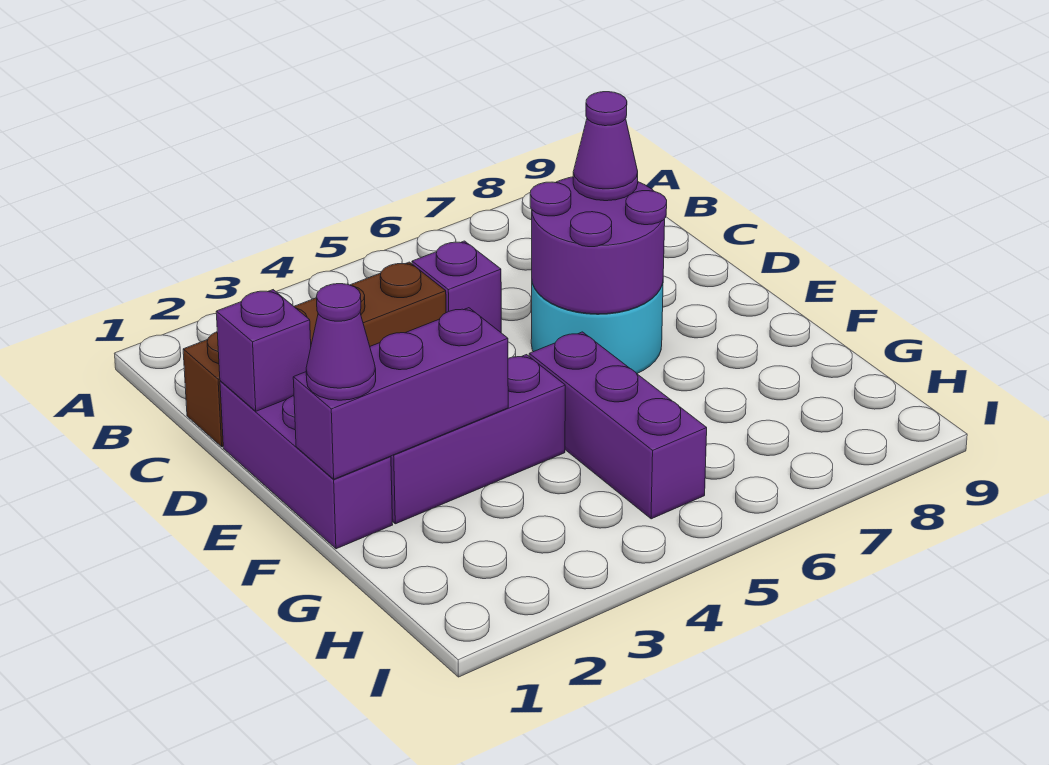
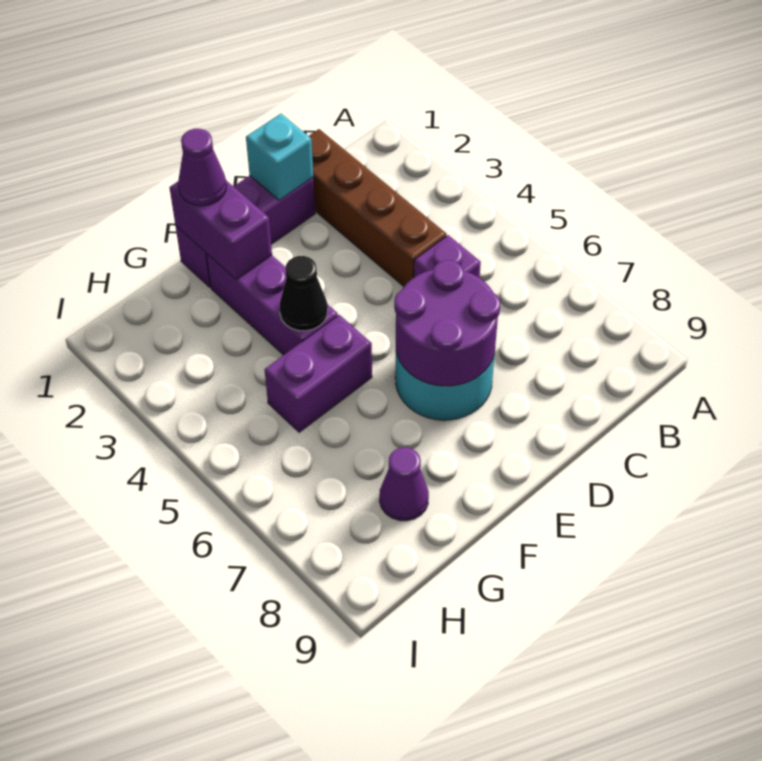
purple 1x1 brick [216,290,311,411] -> cyan 1x1 brick [246,114,313,200]
purple 1x1 cone [573,92,638,201] -> purple 1x1 cone moved to [379,447,429,521]
purple 1x3 brick [293,308,508,479] -> purple 1x2 brick [169,180,272,280]
none -> black 1x1 cone [279,256,328,331]
purple 1x3 brick [529,332,707,519] -> purple 1x2 brick [265,315,372,432]

